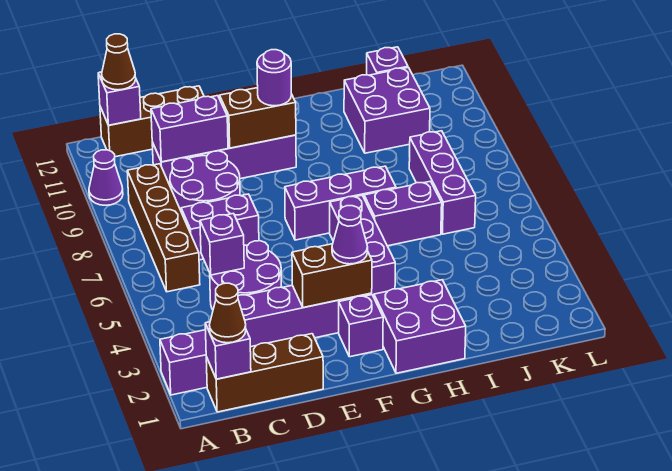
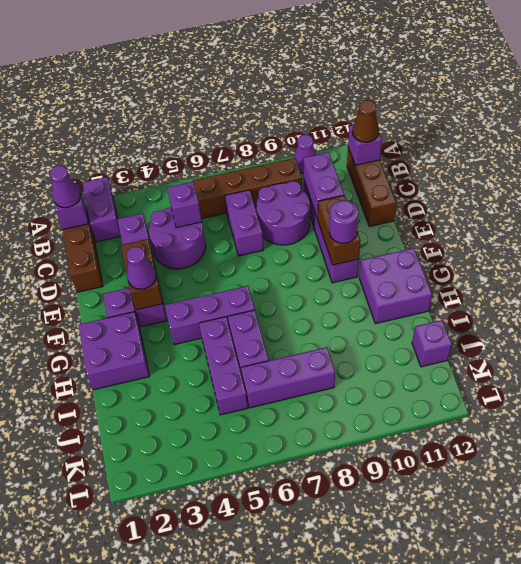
brown 1x1 cone [209,283,246,343] -> purple 1x1 cone [50,166,80,208]
purple 1x3 brick [285,166,396,240] -> purple 1x3 brick moved to [199,317,248,415]
purple 2x2 brick [344,68,430,153] -> purple 2x2 brick moved to [359,248,432,324]

